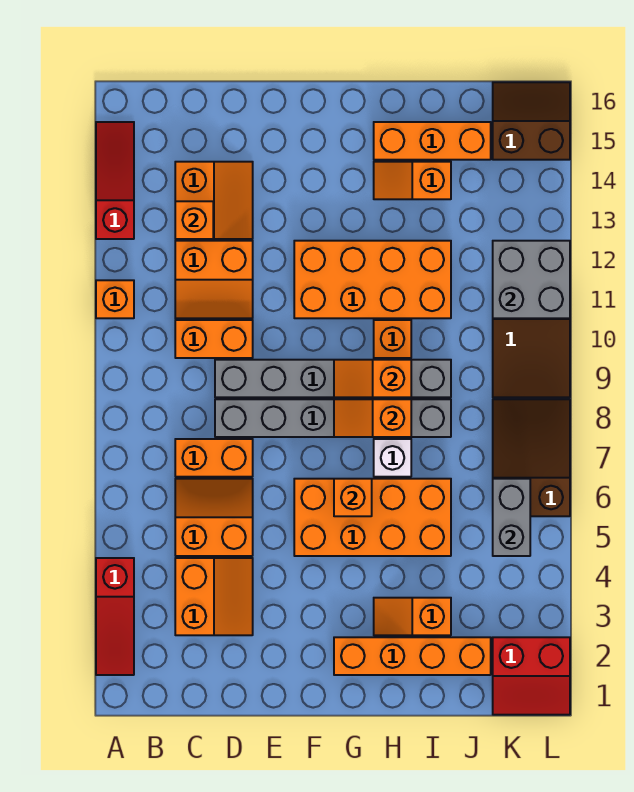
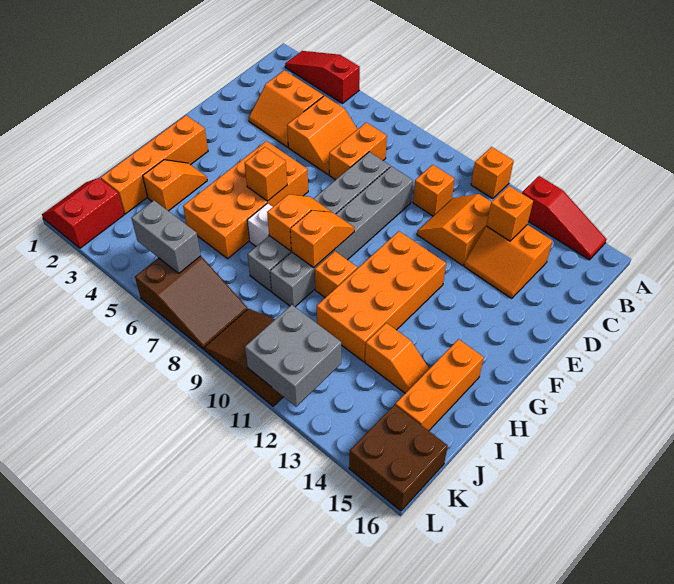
orange 1x2 brick [175,320,253,358] -> orange 1x1 brick [413,165,455,216]
orange 1x2 slope [374,162,451,199] -> orange 1x2 slope turned to [365,323,429,393]
brown 2x2 slope [493,82,570,160] -> brown 2x2 brick [349,405,448,511]

